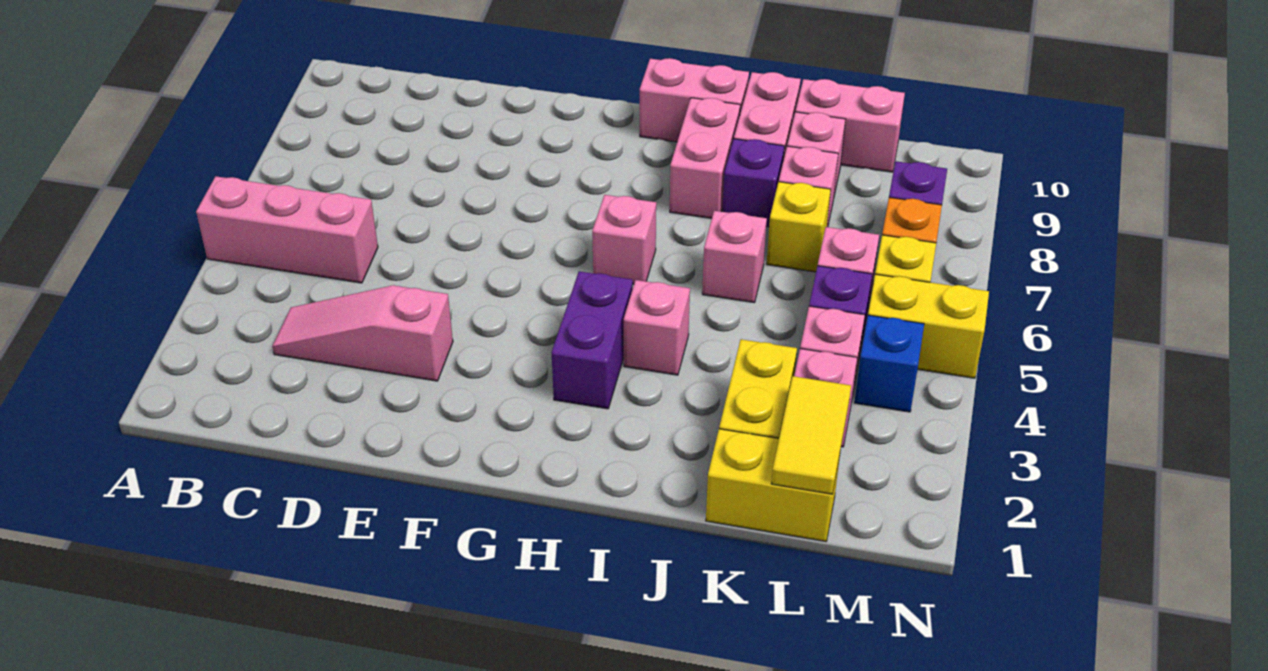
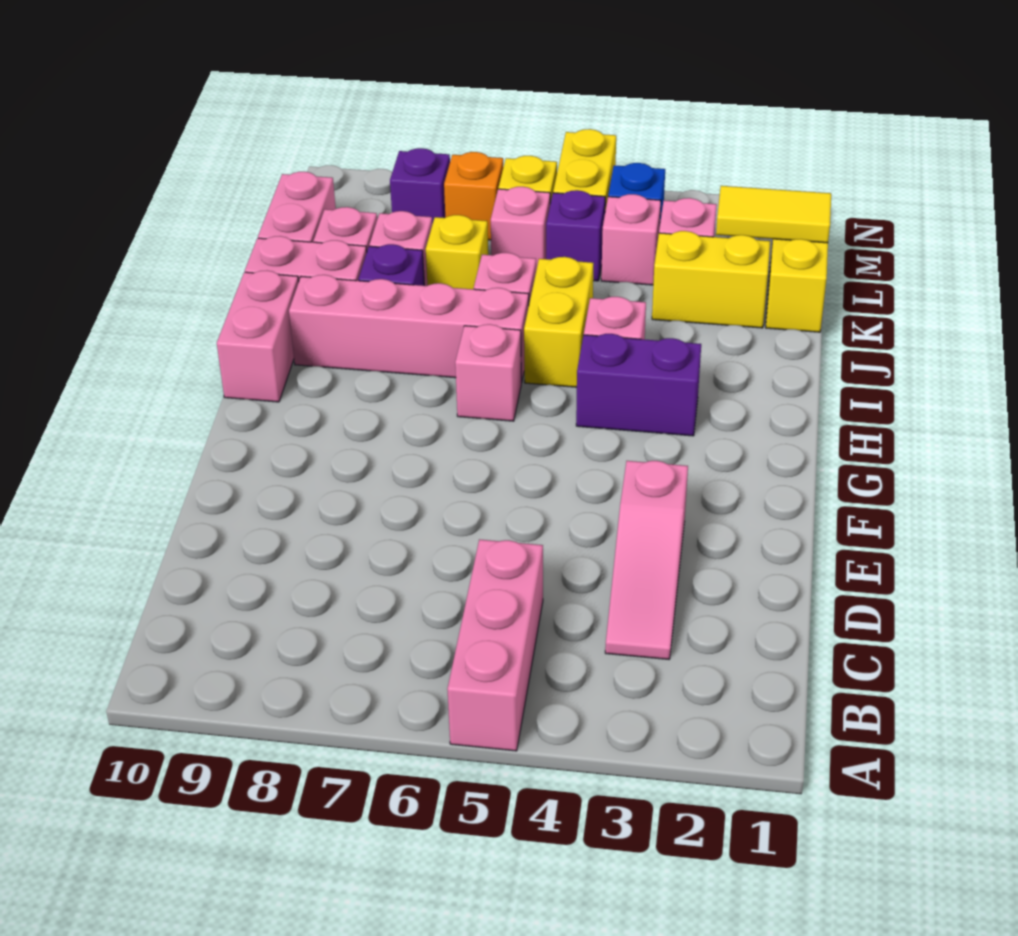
none -> yellow 1x2 brick [524,257,593,387]
pink 1x2 brick [670,98,740,218] -> pink 1x4 brick [289,275,529,383]

